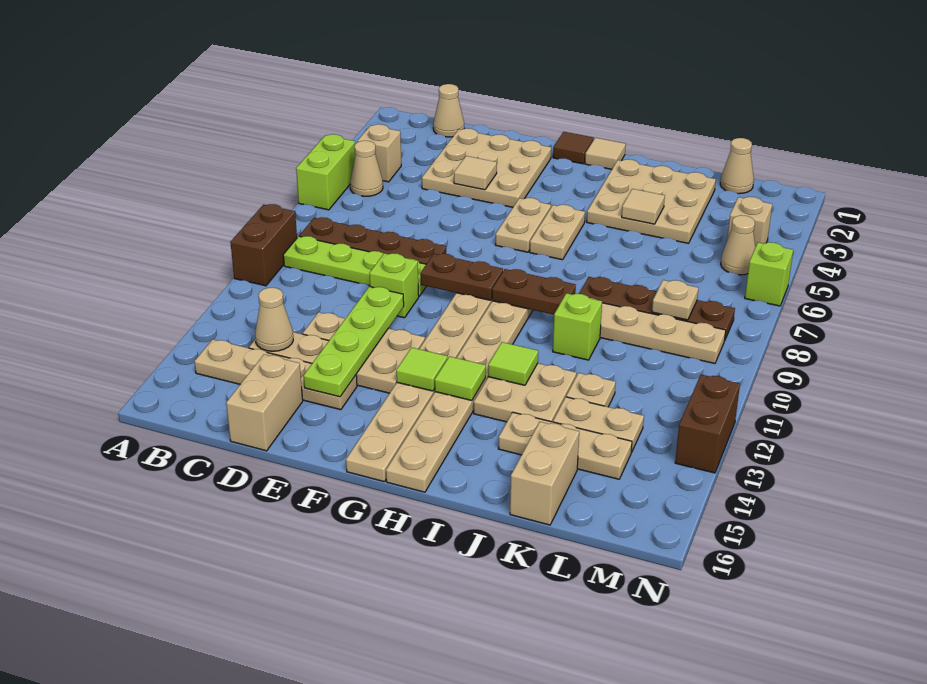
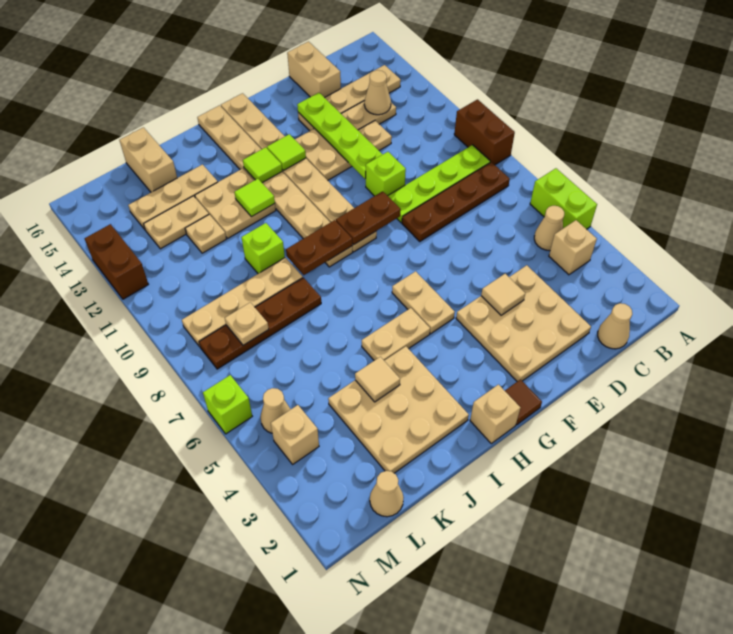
tan 1x1 tile [585,138,626,169] -> tan 1x1 brick [470,385,521,443]
tan 1x2 plate [530,205,585,260] -> tan 1x2 plate turned to [362,308,430,361]

